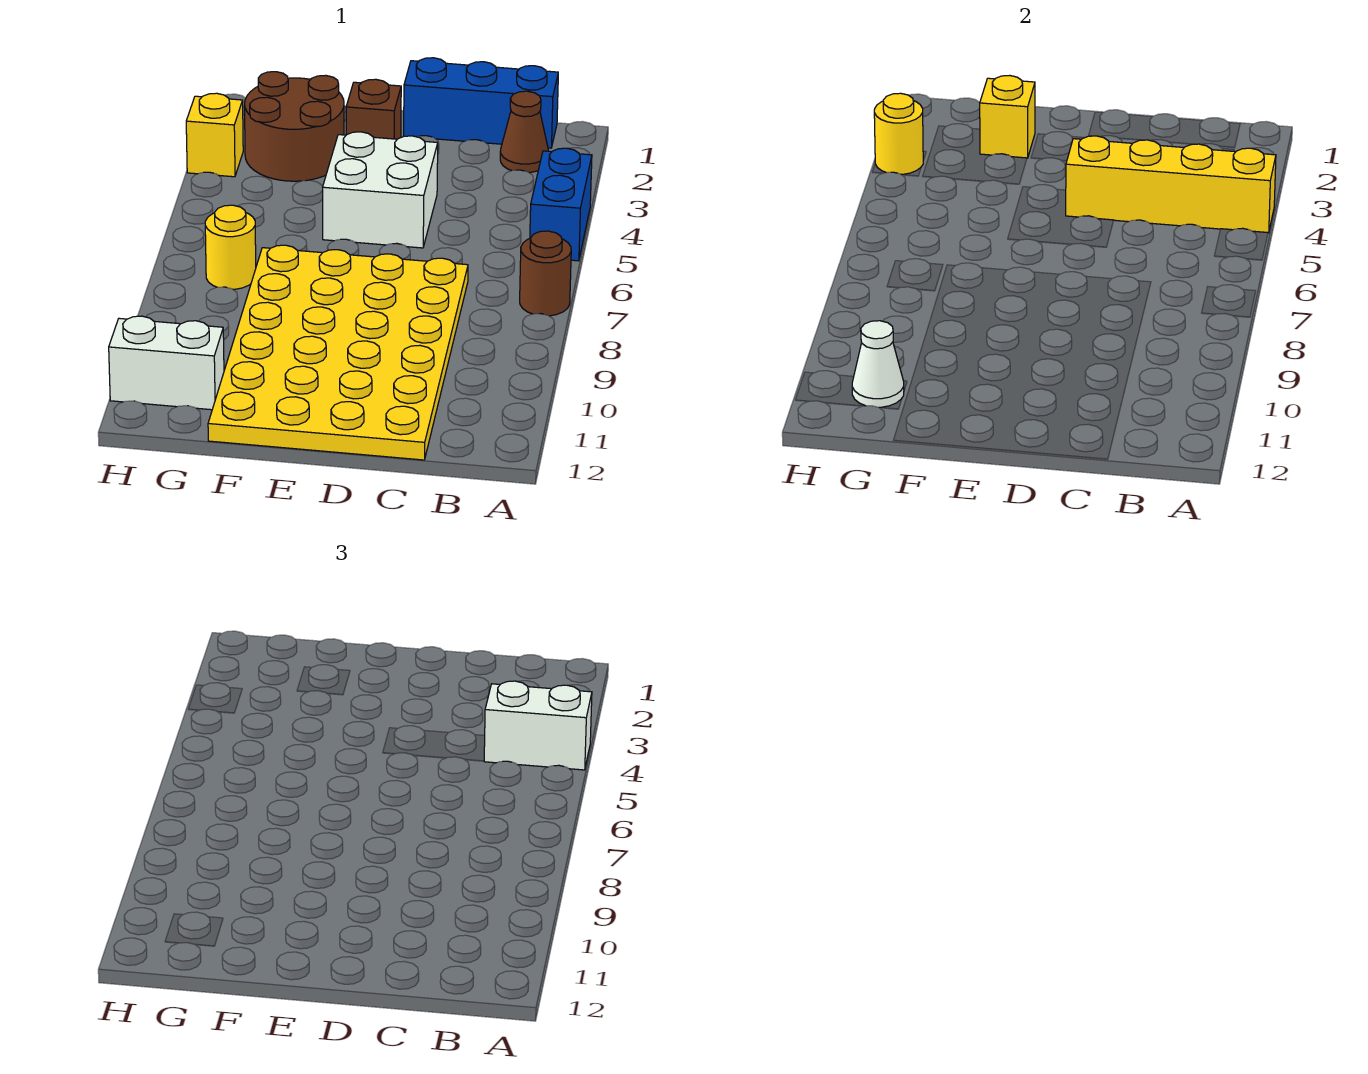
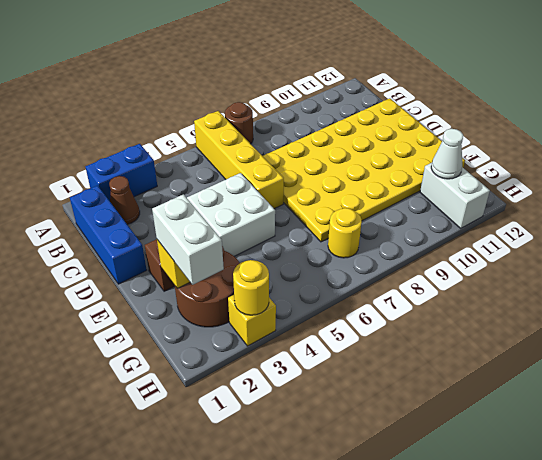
blue 1x2 brick [530,148,592,261] -> blue 1x2 brick moved to [86,144,157,201]
yellow 1x4 brick [1066,136,1276,233] -> yellow 1x4 brick moved to [194,111,284,209]
white 1x2 brick [484,681,592,770] -> white 1x2 brick moved to [152,194,224,285]

